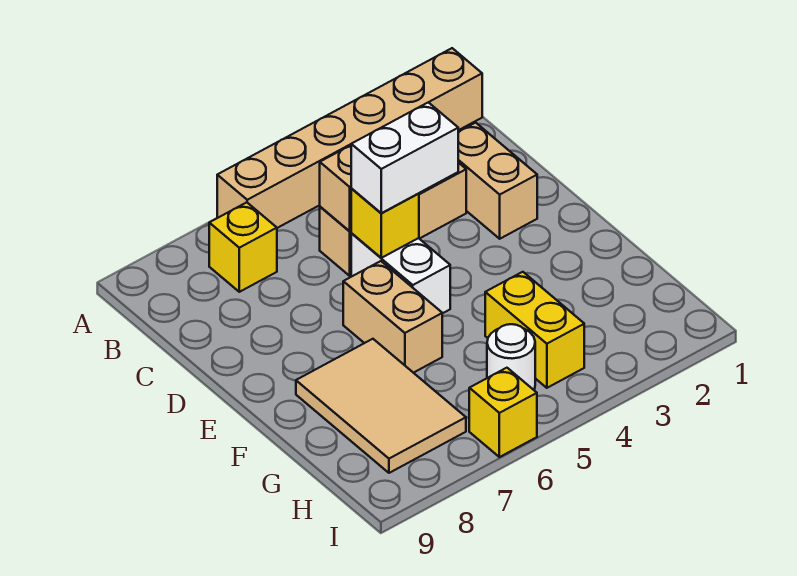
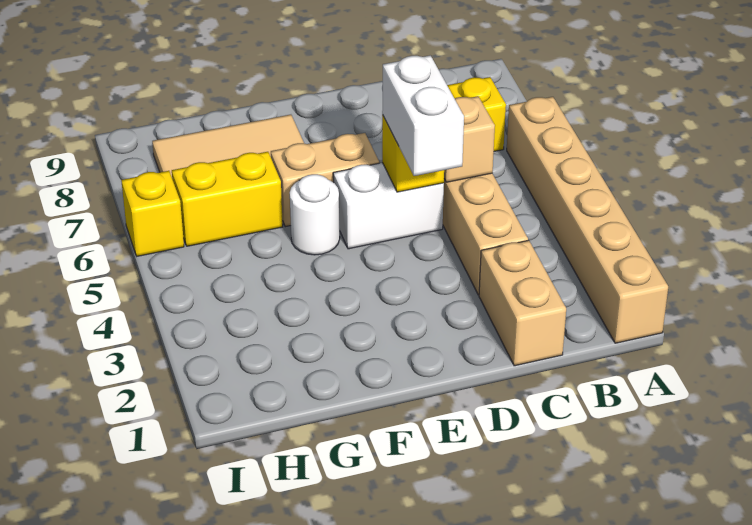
tan 1x2 brick [458,123,537,239] -> tan 1x2 brick turned to [479,240,566,366]
yellow 1x2 brick [485,272,584,388] -> yellow 1x2 brick moved to [172,152,283,246]
white 1x1 round brick [487,324,535,390] -> white 1x1 round brick moved to [290,174,340,255]

